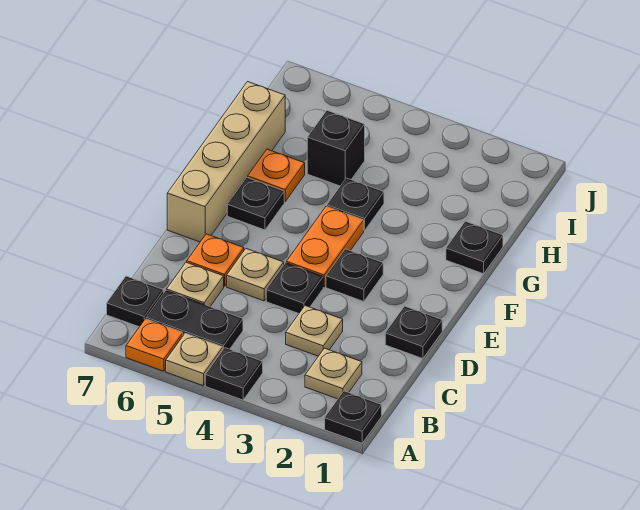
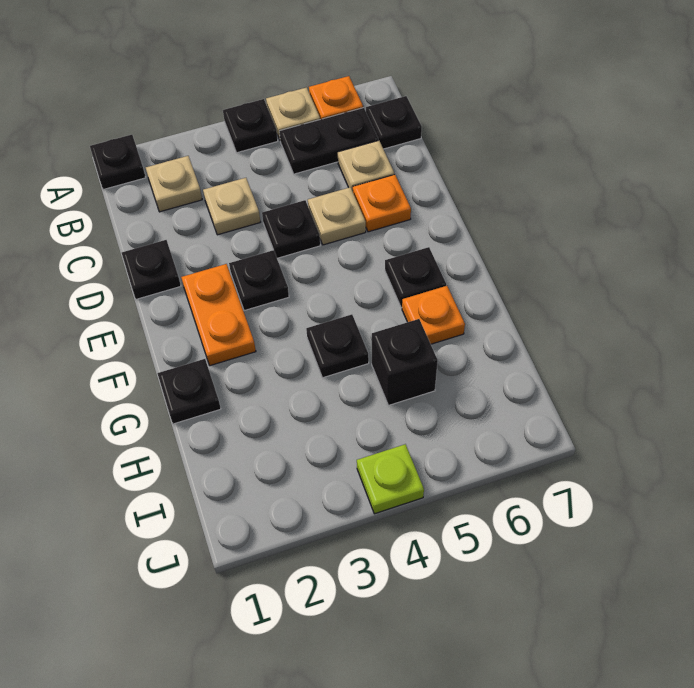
orange 1x2 plate [286,206,364,287] -> orange 1x2 plate moved to [181,264,256,366]
tan 1x4 brick [167,82,285,242] -> none
none -> lime 1x1 plate [357,444,424,514]

